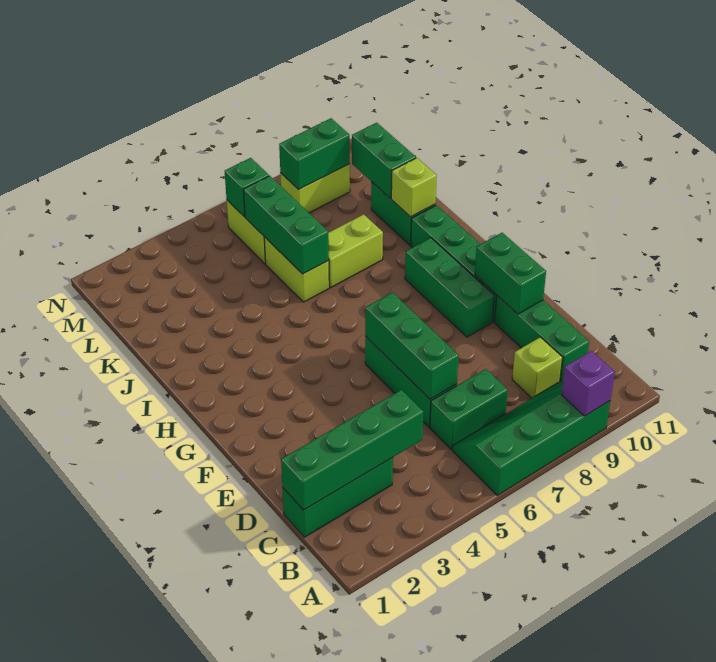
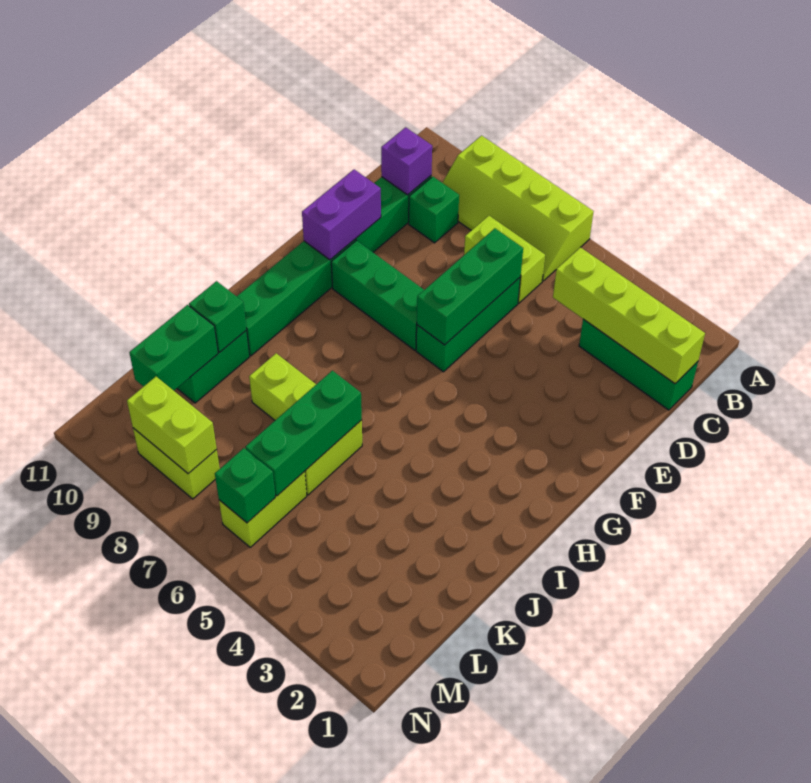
green 2x4 slope [452,381,610,495] -> lime 2x4 slope [442,136,594,281]
purple 1x1 brick [562,351,615,416] -> purple 1x1 brick moved to [381,127,432,195]
green 1x4 brick [281,390,424,510] -> lime 1x4 brick [553,247,705,384]
green 1x2 brick [430,369,508,449] -> lime 1x2 brick [464,216,545,303]
lime 1x1 brick [512,337,563,398] -> green 1x1 brick [409,177,459,243]
green 1x2 brick [475,233,546,314] -> purple 1x2 brick [302,169,381,260]
green 1x3 brick [405,238,494,337] -> green 1x3 brick turned to [331,240,424,350]
lime 1x1 brick [391,158,437,217] -> green 1x1 brick [189,281,247,352]
green 1x2 brick [279,118,350,190] -> lime 1x2 brick [127,377,217,474]

